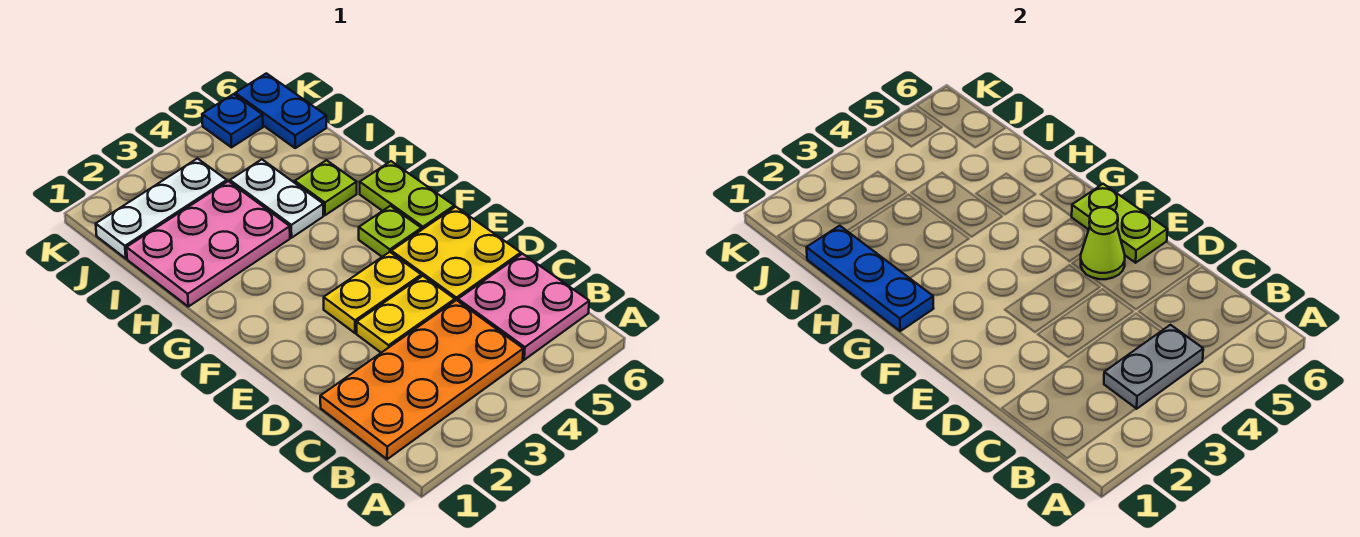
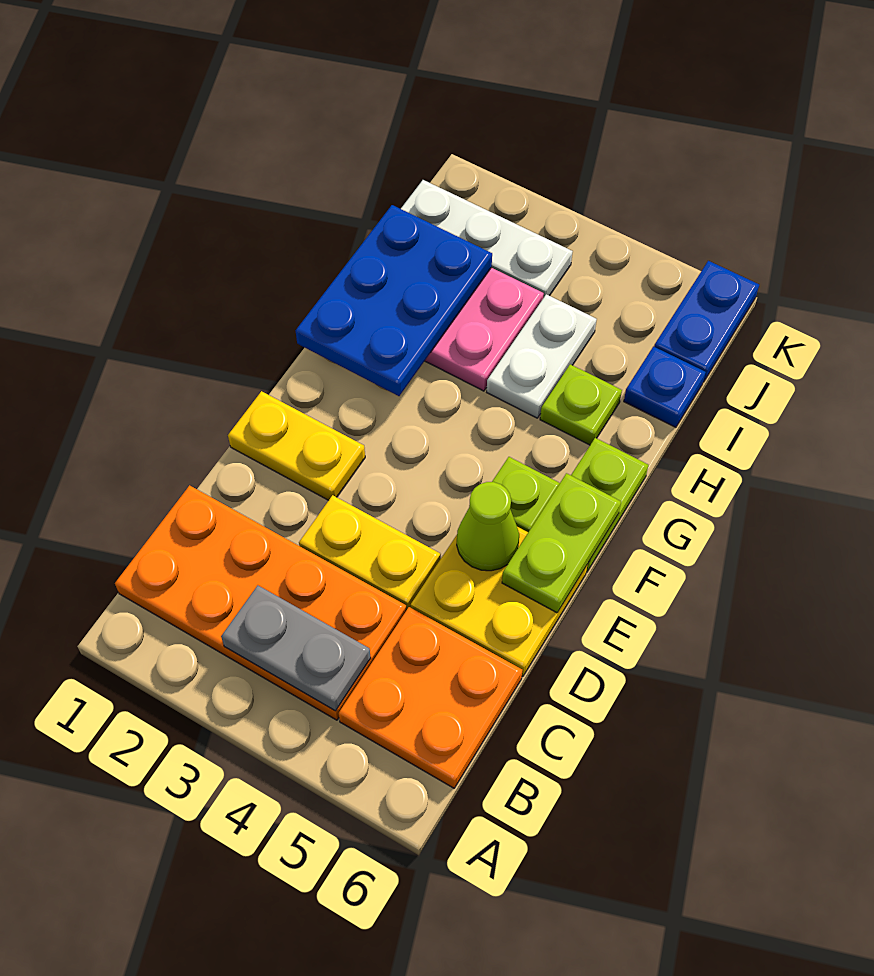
pink 2x2 plate [458,254,589,360] -> orange 2x2 plate [339,607,522,788]
yellow 1x2 plate [324,252,421,333] -> yellow 1x2 plate moved to [228,391,365,500]
blue 1x3 plate [806,226,934,331] -> blue 2x3 plate [296,205,492,396]
blue 1x1 plate [202,94,263,147] -> blue 1x1 plate moved to [624,347,706,427]

